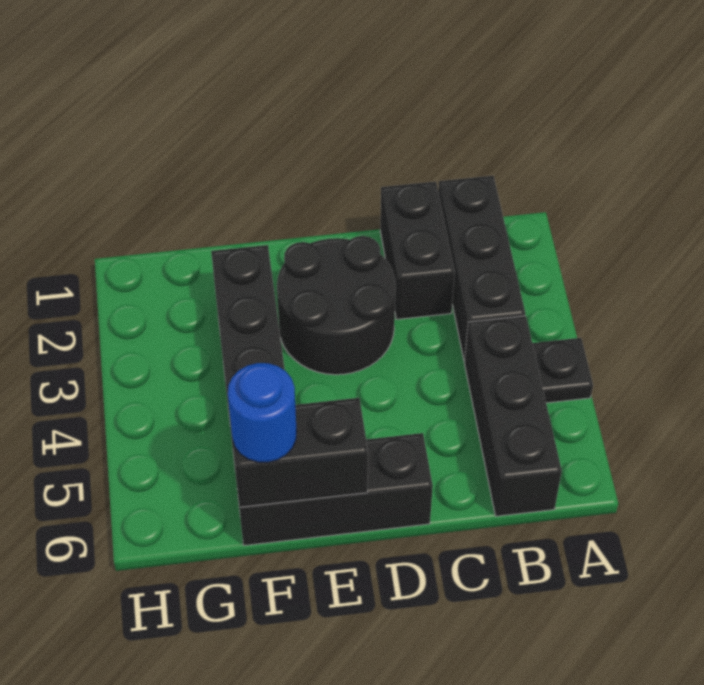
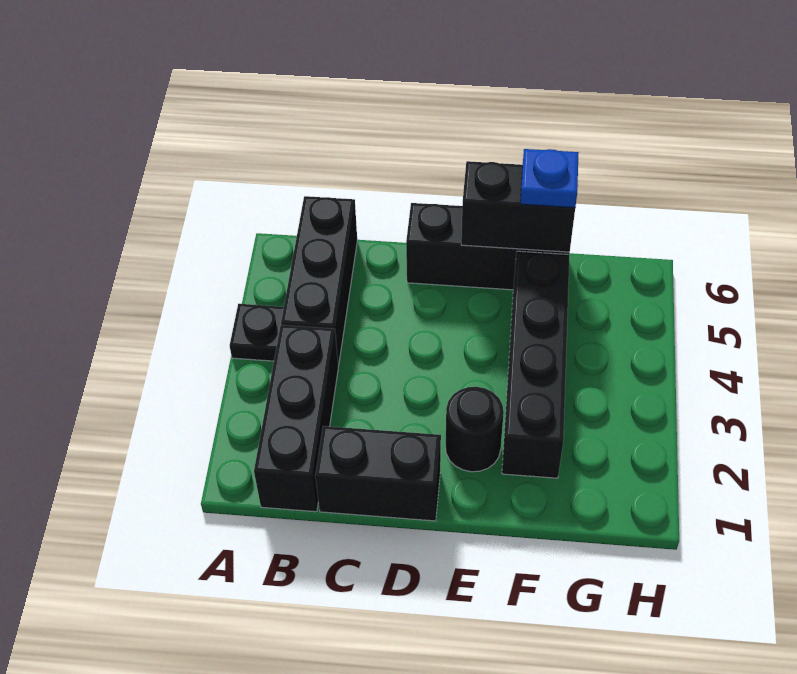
black 1x2 brick [380,181,455,319] -> black 1x2 brick turned to [315,426,441,521]
black 2x2 round brick [277,236,396,375] -> black 1x1 round brick [446,387,504,472]
blue 1x1 round brick [228,363,297,462] -> blue 1x1 plate [520,149,579,208]

